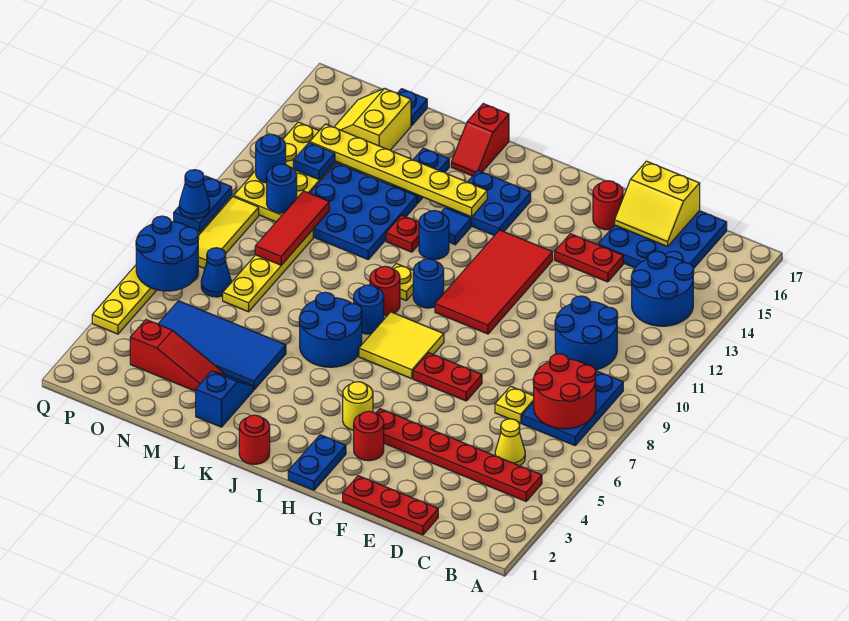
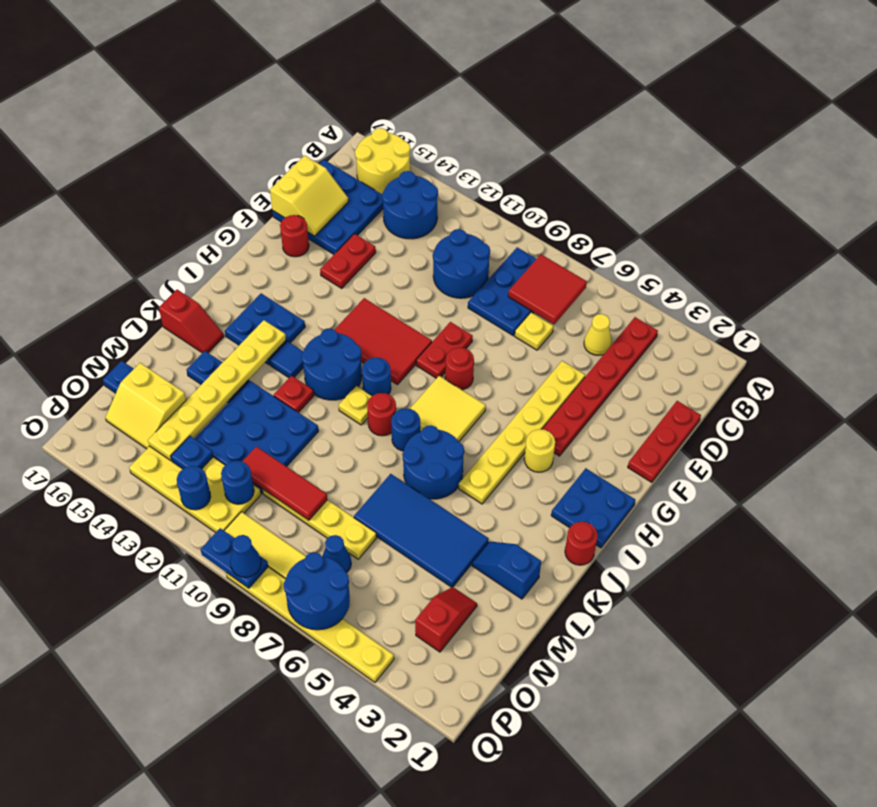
none -> yellow 2x2 round brick [355,128,410,194]
blue 2x3 plate [522,371,623,446] -> blue 2x3 plate turned to [468,247,536,336]
red 2x2 round brick [533,354,596,429] -> red 2x2 tile [508,254,587,324]
none -> yellow 1x6 plate [459,361,585,504]
red 1x2 plate [413,353,482,401] -> red 1x2 plate moved to [416,322,473,378]
red 1x1 round brick [354,411,384,461] -> red 1x1 round brick moved to [445,347,474,390]
red 2x4 tile [435,230,553,334] -> red 2x3 tile [334,298,432,385]
blue 1x2 plate [288,435,346,490] -> blue 2x2 plate [551,468,635,548]
blue 1x1 round brick [419,211,449,260] -> blue 2x2 round brick [302,329,362,400]
blue 2x4 tile [158,301,286,390] -> blue 2x4 tile turned to [354,474,489,587]
red 1x3 slope [130,320,226,391] -> red 1x2 slope [415,587,477,652]

